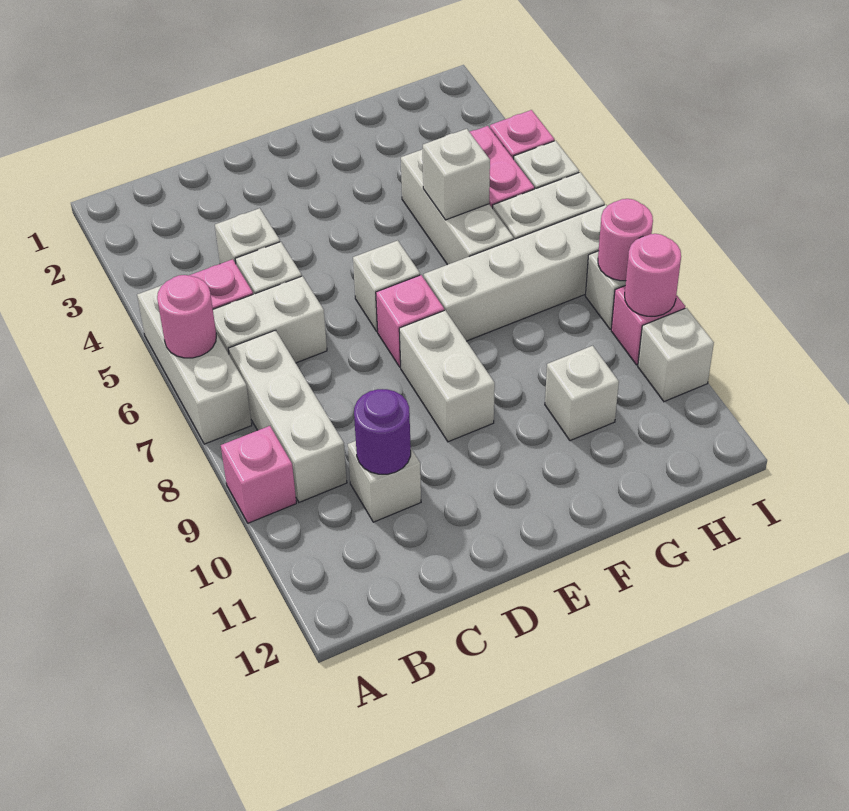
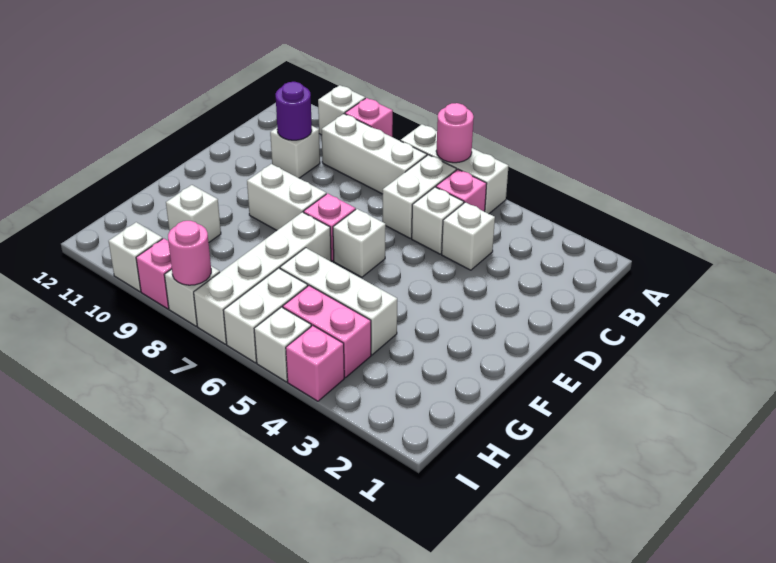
white 1x1 brick [423,129,490,220] -> white 1x1 brick moved to [318,85,365,135]
pink 1x1 round brick [625,234,681,316] -> none

